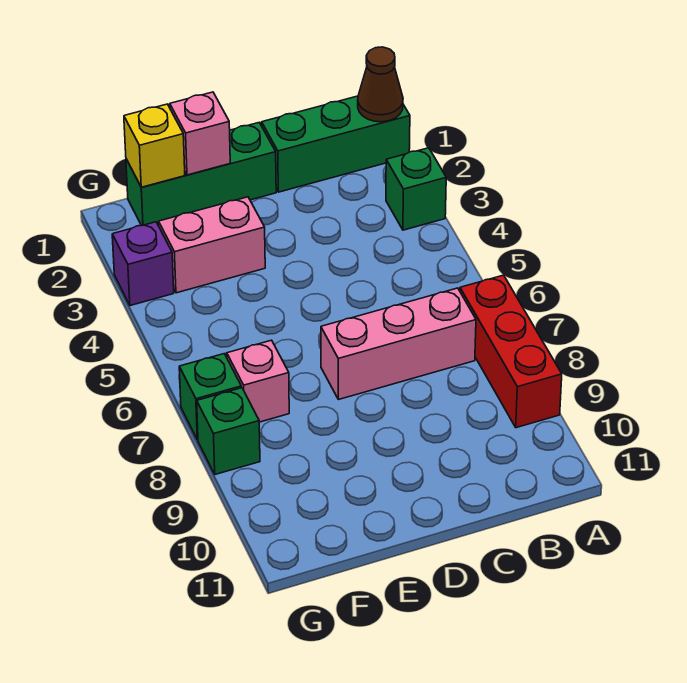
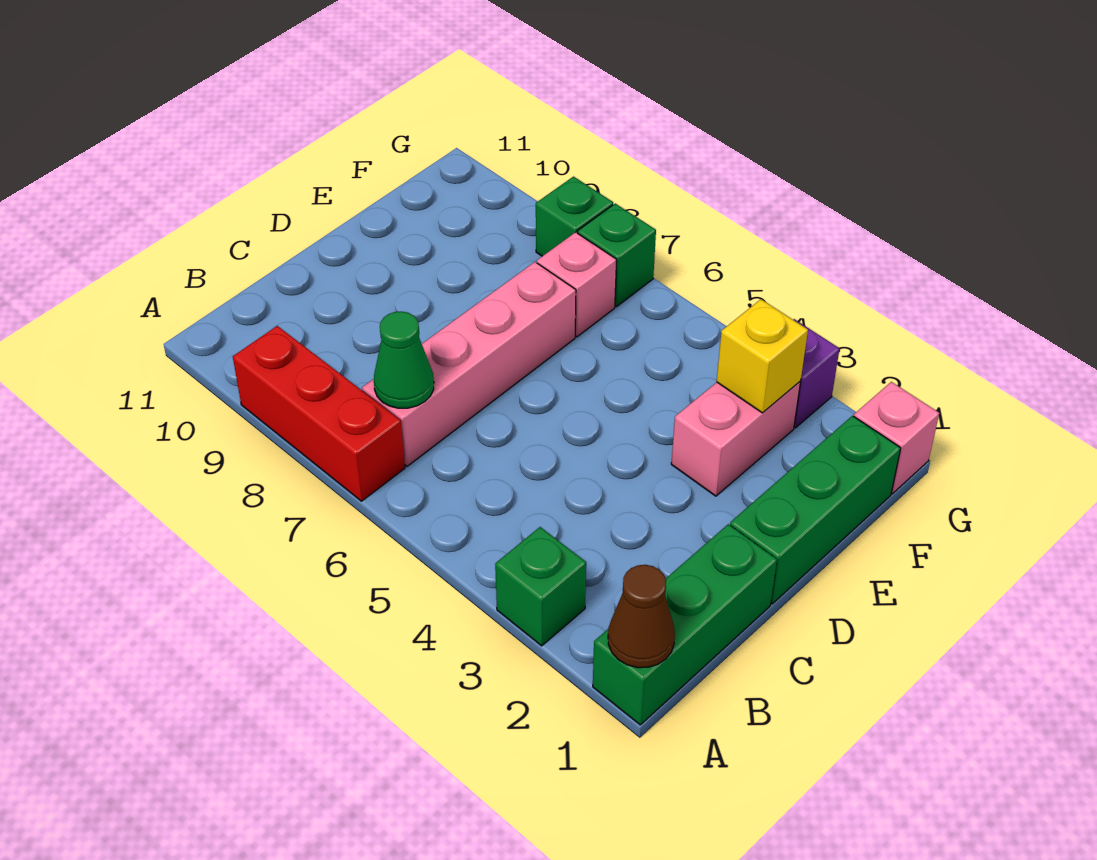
pink 1x3 brick [321,288,476,400] -> pink 1x4 brick [362,262,576,466]
none -> green 1x1 cone [374,311,434,408]
pink 1x1 brick [170,92,230,175] -> pink 1x1 brick moved to [854,382,939,494]
yellow 1x1 brick [124,104,185,187] -> yellow 1x1 brick moved to [717,299,808,413]

